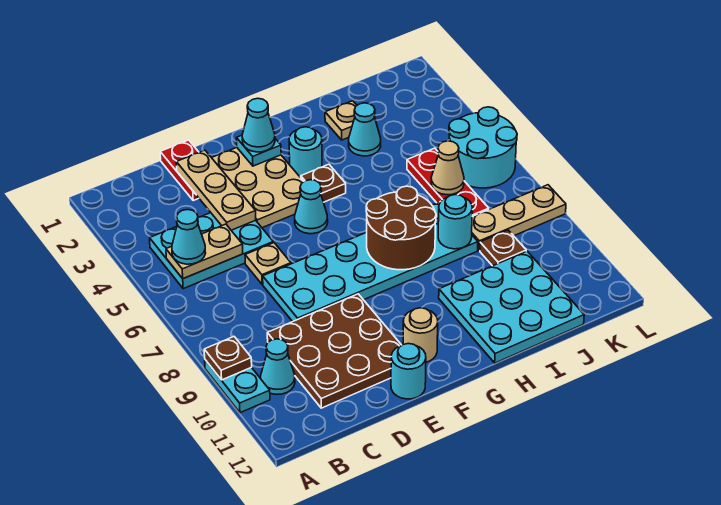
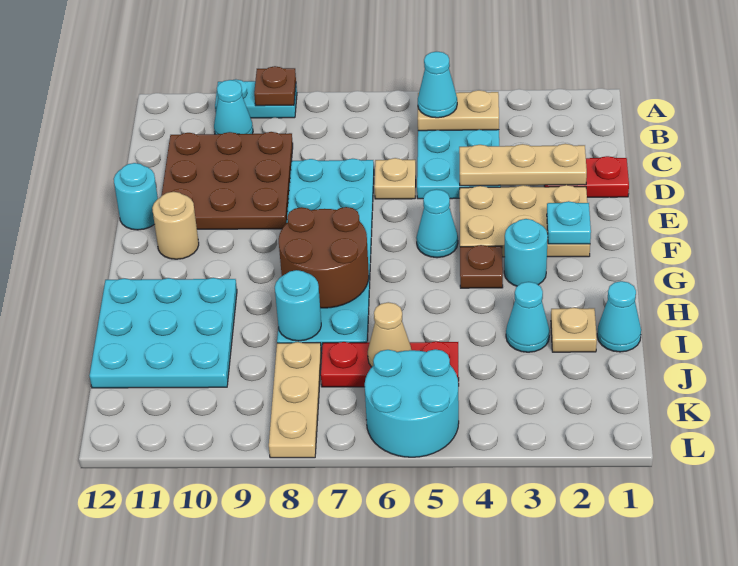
tan 1x2 plate [166,224,243,279] -> tan 1x2 plate turned to [418,90,499,131]
cyan 1x1 cone [242,98,275,152] -> cyan 1x1 cone moved to [597,281,641,352]
brown 1x1 plate [480,230,526,266] -> none

